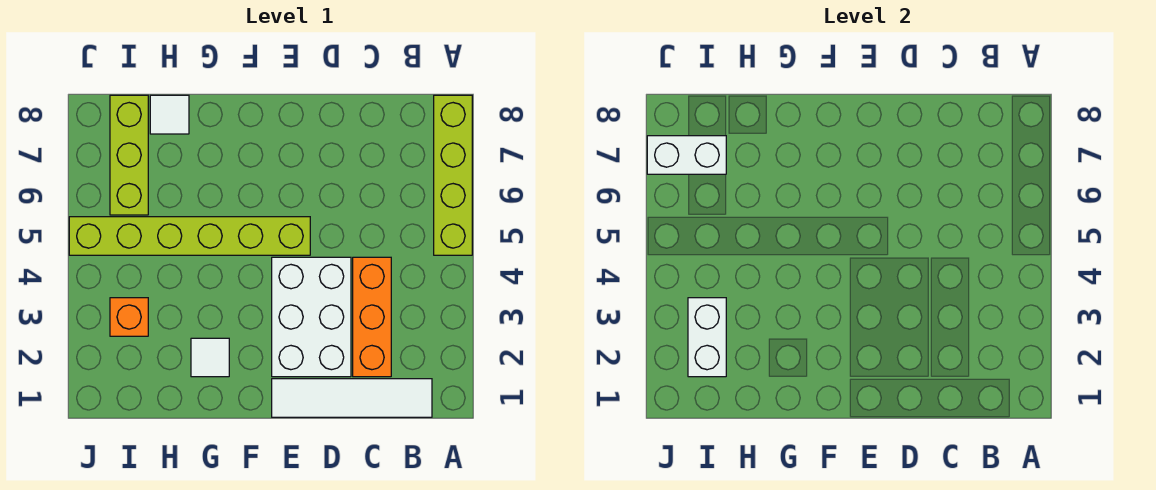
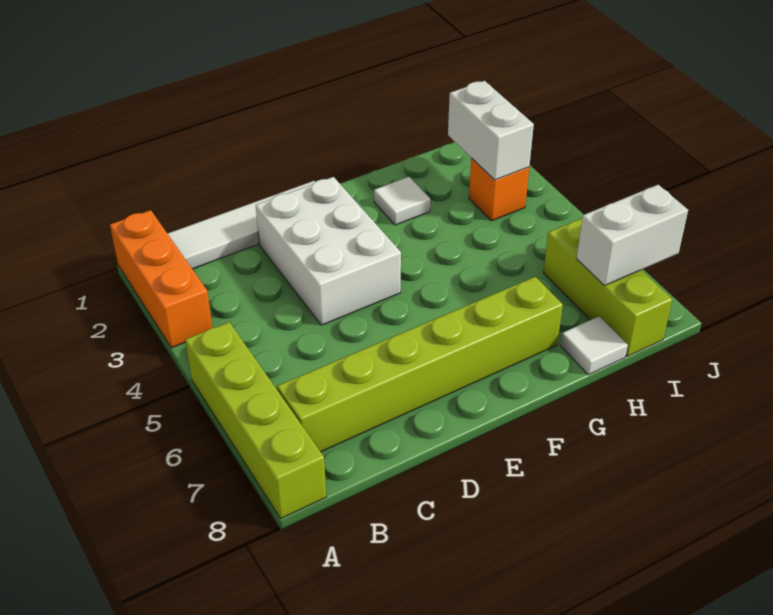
orange 1x3 brick [353,257,391,377] -> orange 1x3 brick moved to [110,210,212,348]
lime 1x6 brick [69,217,310,255] -> lime 1x6 brick moved to [277,277,563,452]

